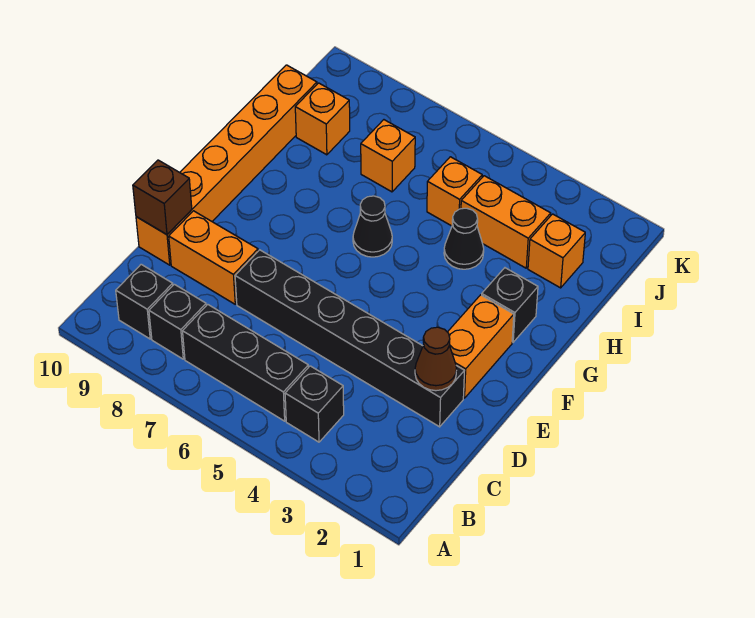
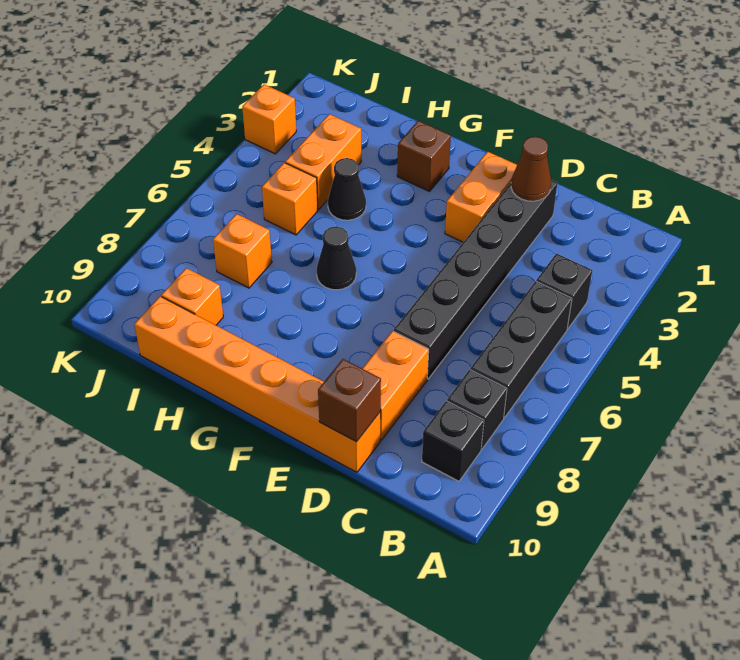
orange 1x2 brick [448,295,514,398] -> orange 1x2 brick turned to [445,152,517,242]
black 1x1 brick [482,268,538,342] -> brown 1x1 brick [397,121,451,191]
orange 1x1 brick [528,214,585,288] -> orange 1x1 brick moved to [242,84,296,154]

